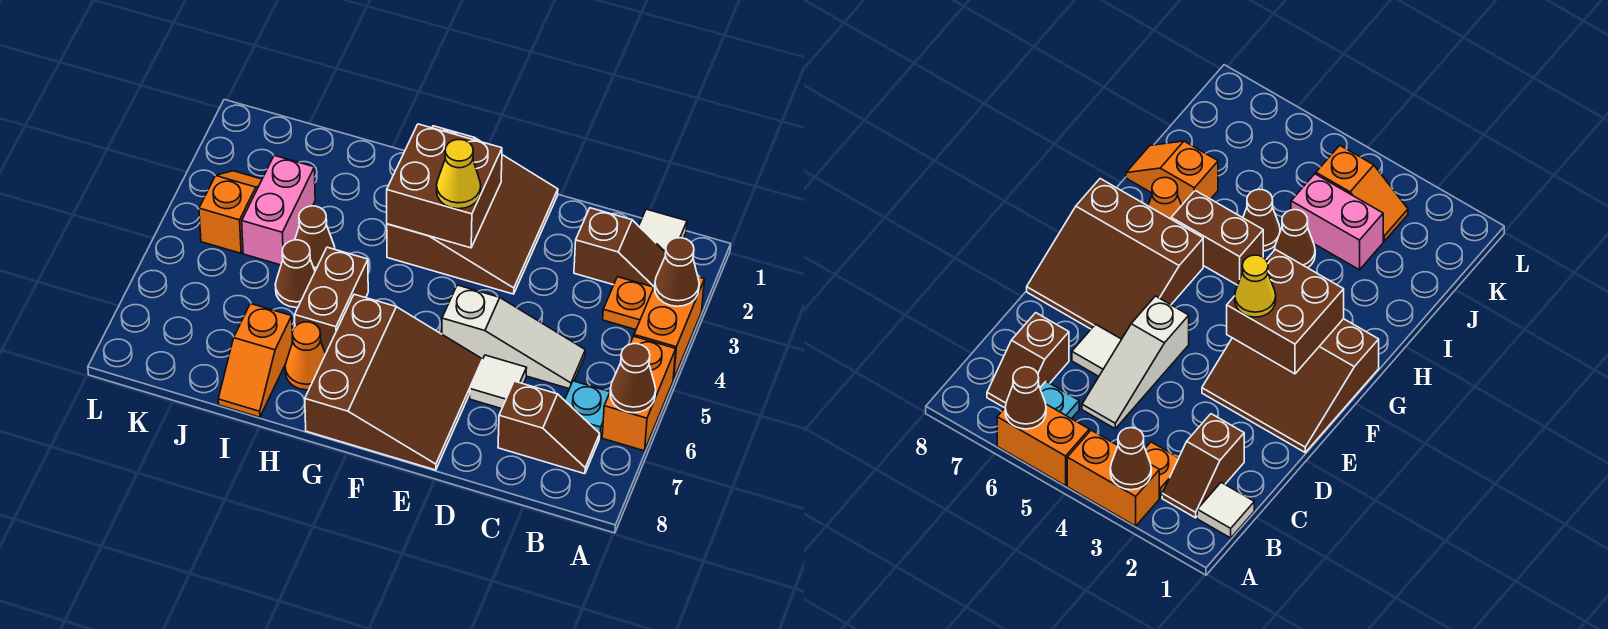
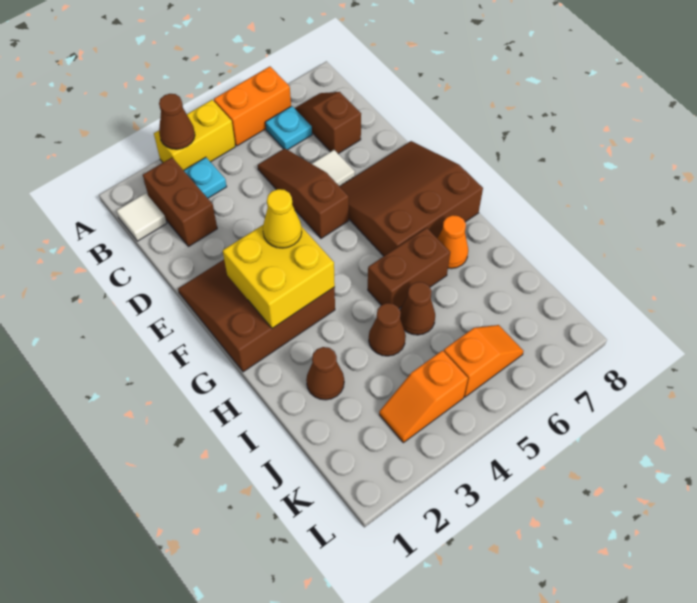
orange 1x2 brick [634,277,704,380] -> yellow 1x2 brick [154,100,235,170]
brown 1x1 cone [610,344,656,413] -> brown 1x1 cone moved to [306,347,344,400]
brown 1x2 slope [574,208,666,287] -> brown 1x2 brick [143,158,217,247]
orange 1x1 plate [603,277,654,330] -> cyan 1x1 plate [184,157,227,198]
white 1x3 slope [442,285,585,389] -> brown 1x3 slope [258,148,349,238]
brown 2x2 brick [387,124,502,248] -> yellow 2x2 brick [223,225,335,328]
orange 1x2 slope [218,304,293,417] -> orange 1x2 slope moved to [444,325,524,397]
pink 1x2 brick [242,155,315,265] -> none

